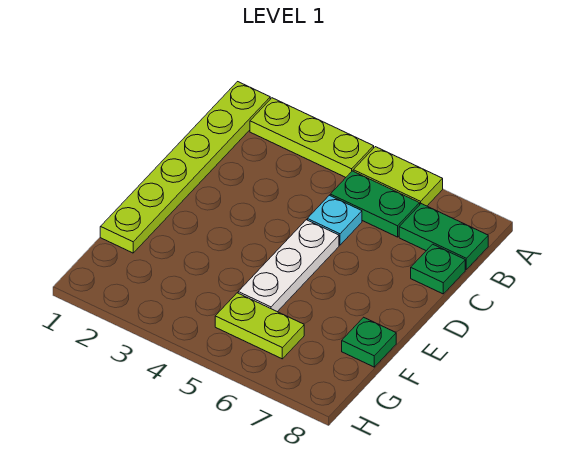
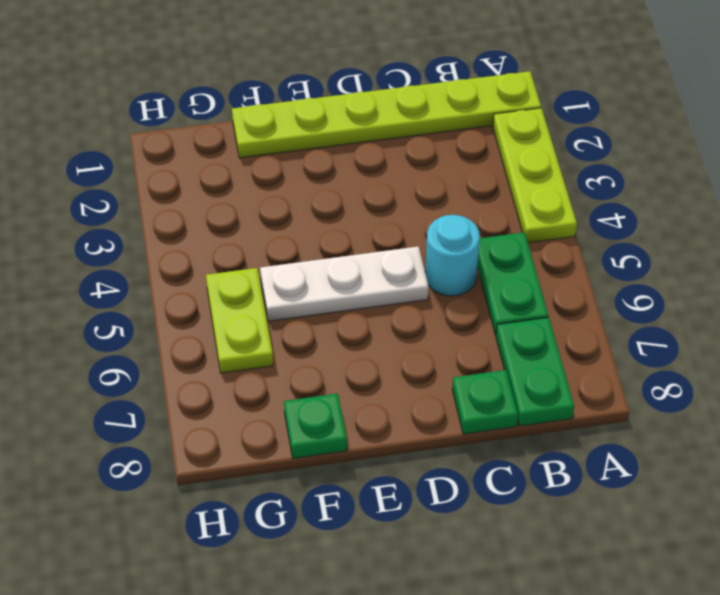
lime 1x2 plate [353,147,443,206] -> none
cyan 1x1 plate [307,195,362,245] -> cyan 1x1 round brick [425,215,480,296]

